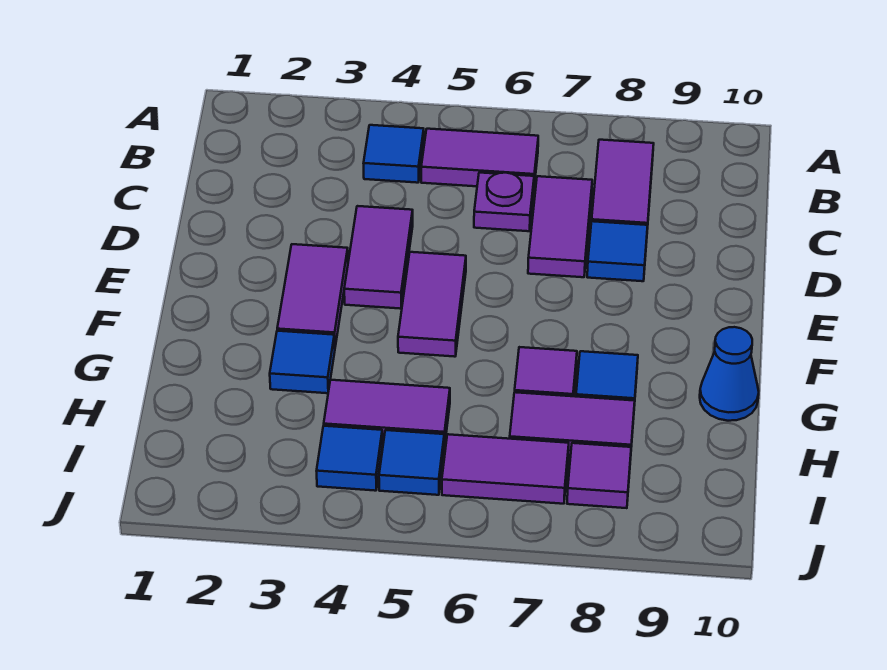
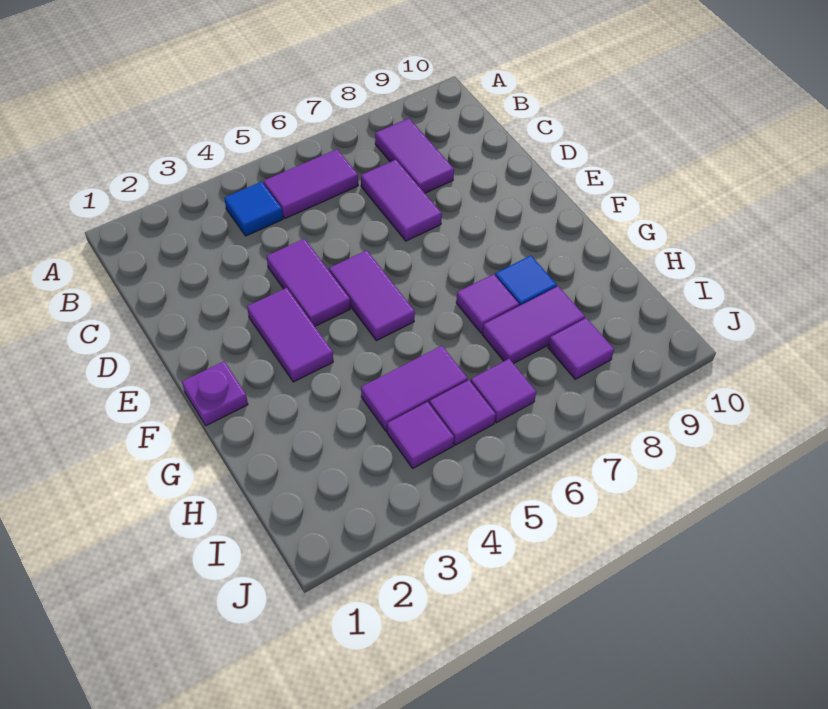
purple 1x1 plate [474,173,534,231] -> purple 1x1 plate moved to [182,361,248,426]
blue 1x1 tile [587,221,648,281] -> none
blue 1x1 tile [270,331,335,393] -> none
blue 1x1 cone [700,327,759,421] -> none
blue 1x1 tile [317,426,383,491] -> purple 1x1 tile [387,402,454,468]
blue 1x1 tile [379,430,444,495] -> purple 1x1 tile [429,380,496,445]
purple 1x2 tile [442,434,569,504] -> purple 1x1 tile [471,359,536,423]

